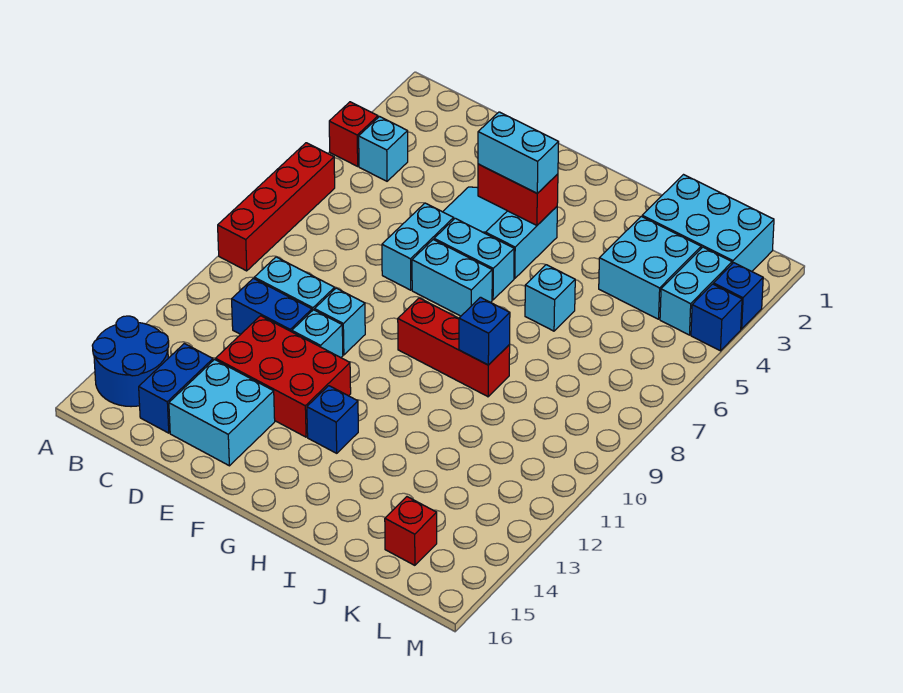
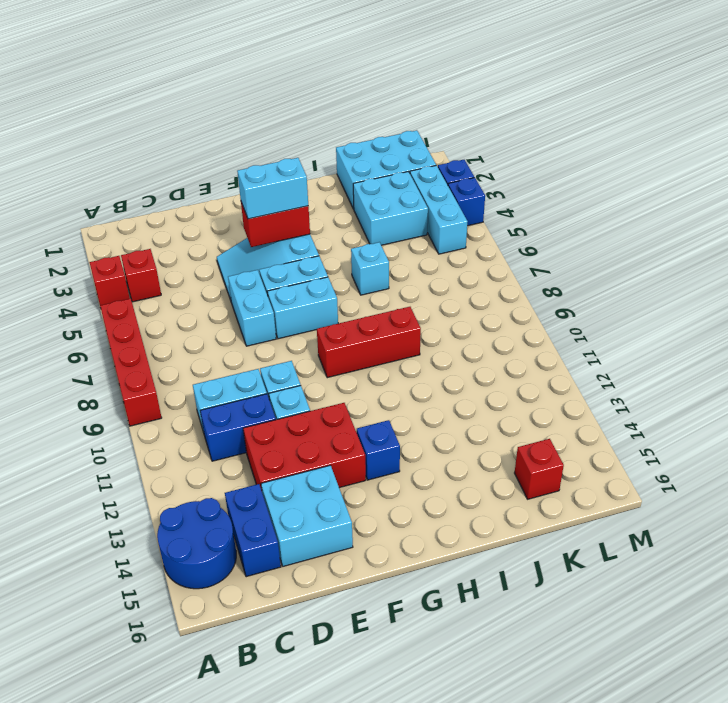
cyan 1x1 brick [359,117,408,181] -> red 1x1 brick [121,249,161,302]
blue 1x1 brick [459,297,510,365] -> none
cyan 1x2 brick [660,247,732,335] -> cyan 1x3 brick [410,165,468,254]

